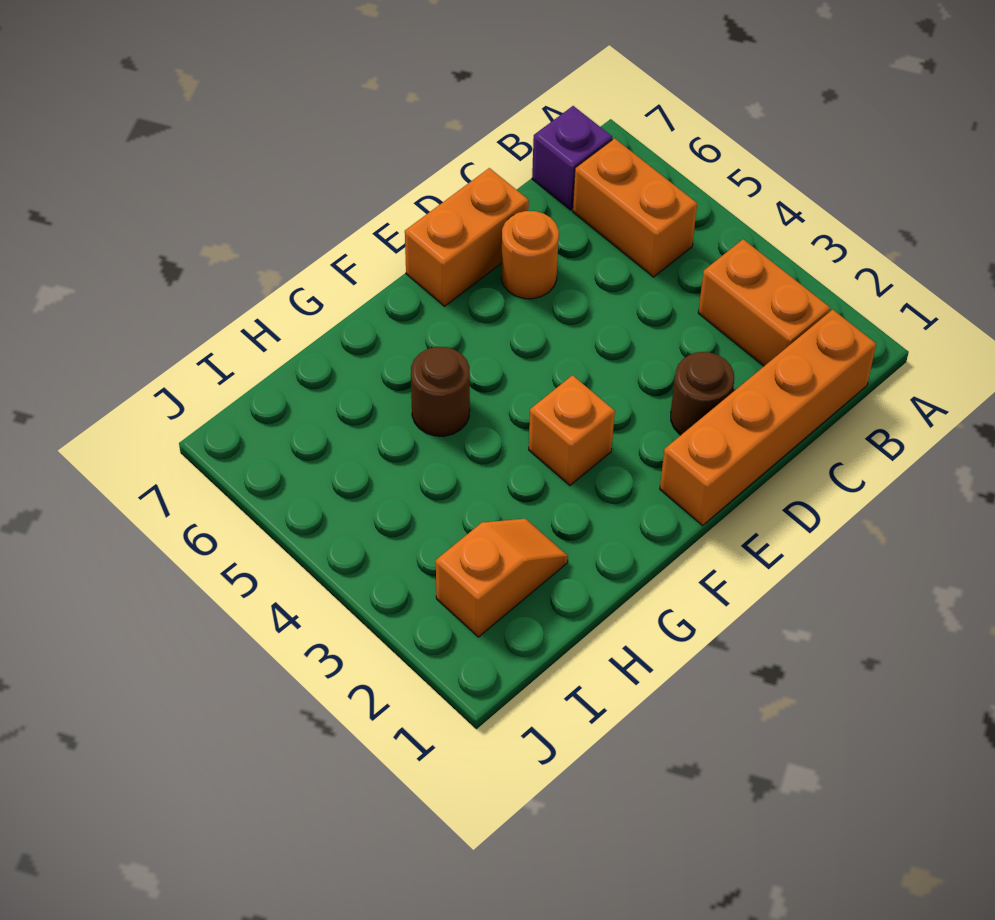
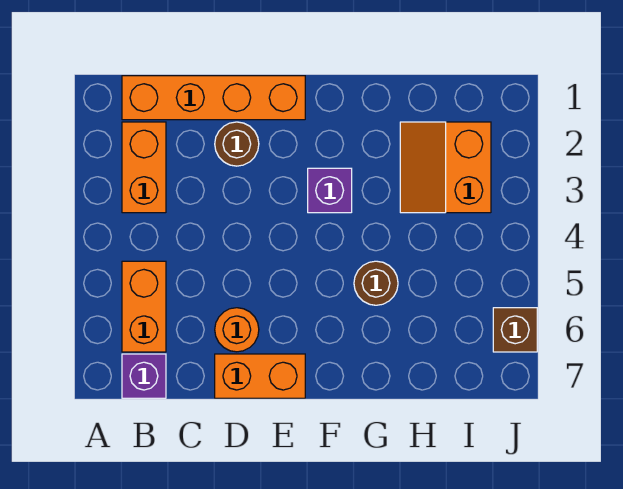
orange 1x1 brick [529,375,615,485] -> purple 1x1 brick [308,168,352,213]
orange 1x2 slope [436,519,568,637] -> orange 2x2 slope [400,122,491,213]
none -> brown 1x1 brick [493,308,537,352]

